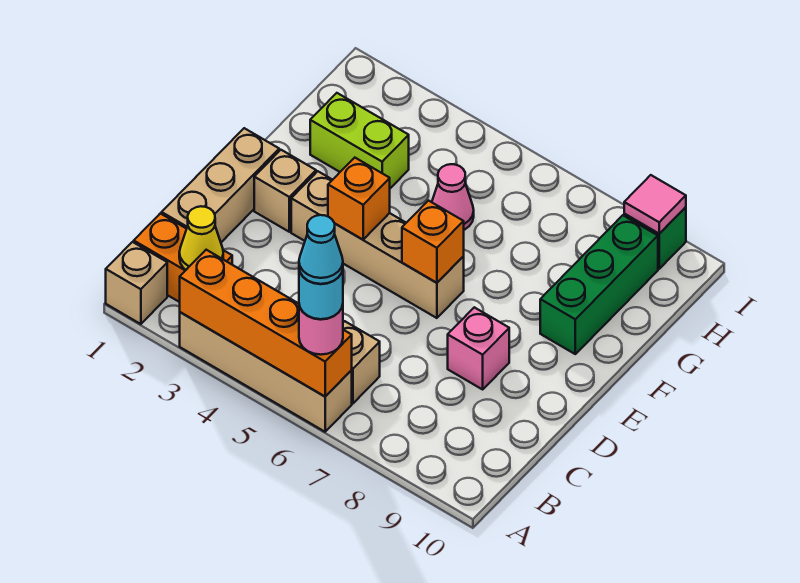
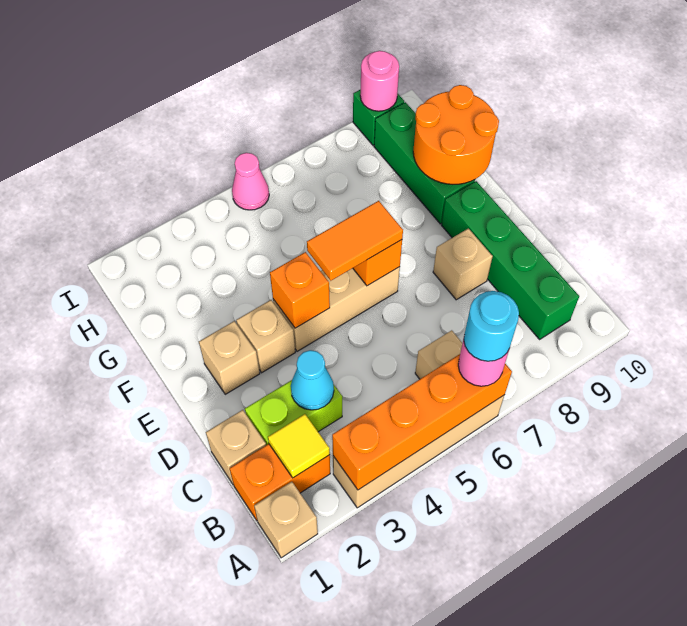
cyan 1x1 cone [299,215,343,284] -> cyan 1x1 cone moved to [291,350,334,410]
yellow 1x1 cone [179,206,223,270] -> yellow 1x1 tile [268,414,330,478]
none -> green 1x4 brick [442,181,579,339]
tan 1x3 brick [162,128,279,242] -> tan 1x1 brick [206,410,266,485]
pink 1x1 brick [448,307,509,389] -> tan 1x1 brick [433,228,493,300]
none -> orange 1x2 tile [307,201,403,280]
none -> orange 2x2 round brick [413,85,499,184]
lime 1x2 brick [310,93,409,188] -> lime 1x2 brick moved to [245,380,342,445]
pink 1x1 cone [432,164,474,230] -> pink 1x1 cone moved to [232,153,269,210]
pink 1x1 tile [624,175,686,234] -> pink 1x1 round brick [360,51,399,111]

